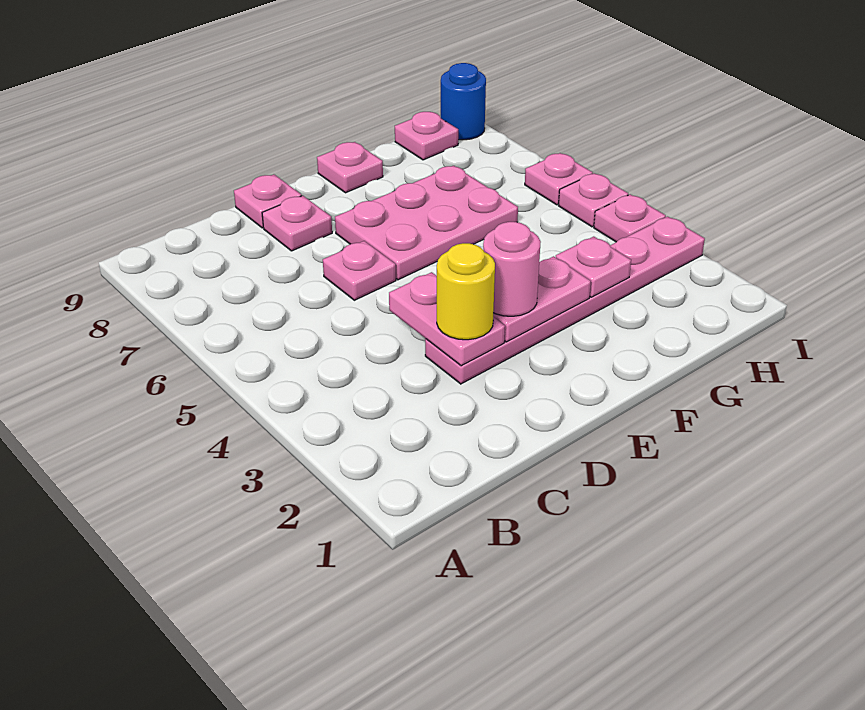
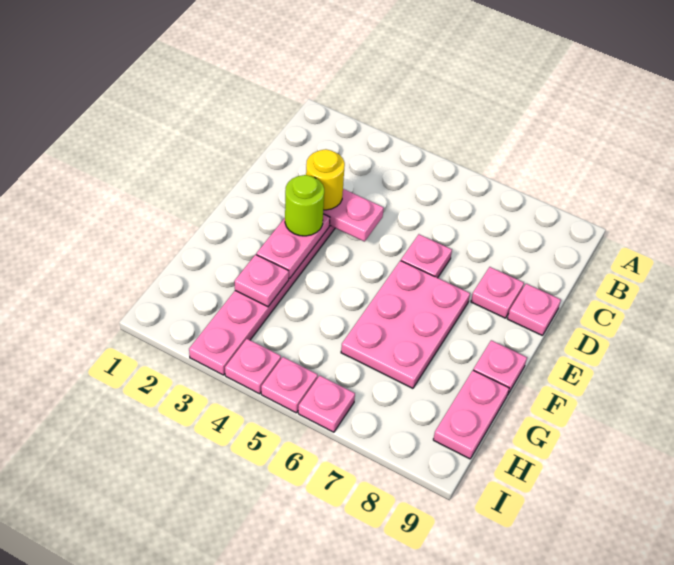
pink 1x1 round brick [483,222,541,316] -> lime 1x1 round brick [285,175,324,236]
pink 1x1 plate [395,112,458,160] -> pink 1x2 plate [433,370,509,459]
blue 1x1 round brick [441,63,486,140] -> none

